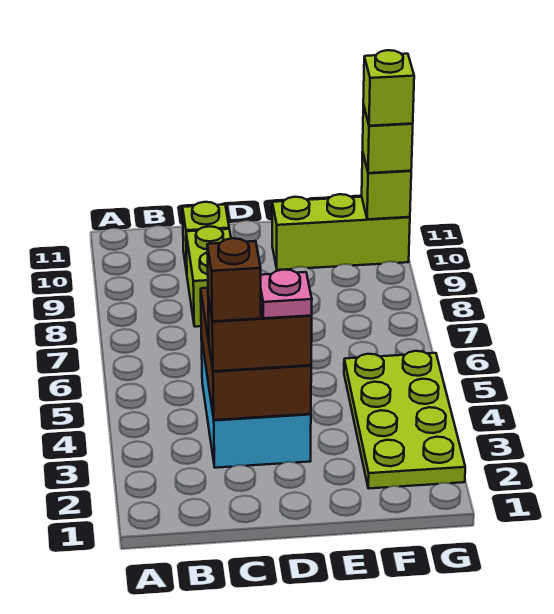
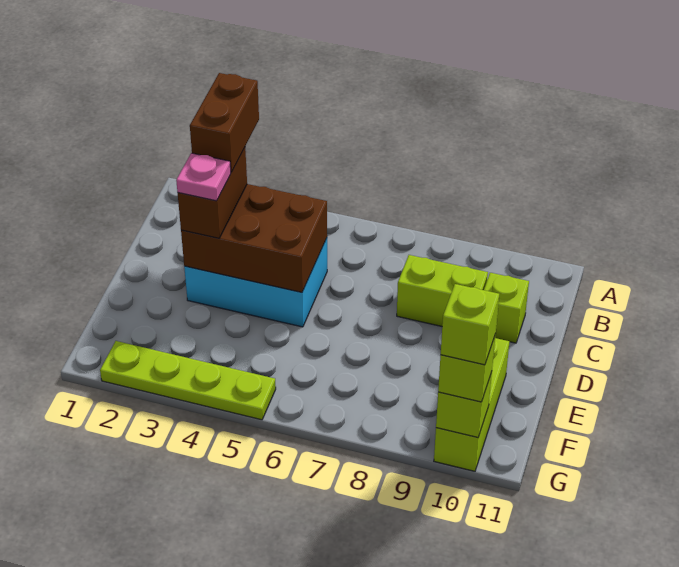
brown 1x1 brick [207,238,261,321] -> brown 1x2 brick [190,73,259,172]
lime 2x4 plate [344,351,465,488] -> lime 1x4 plate [100,341,276,420]

